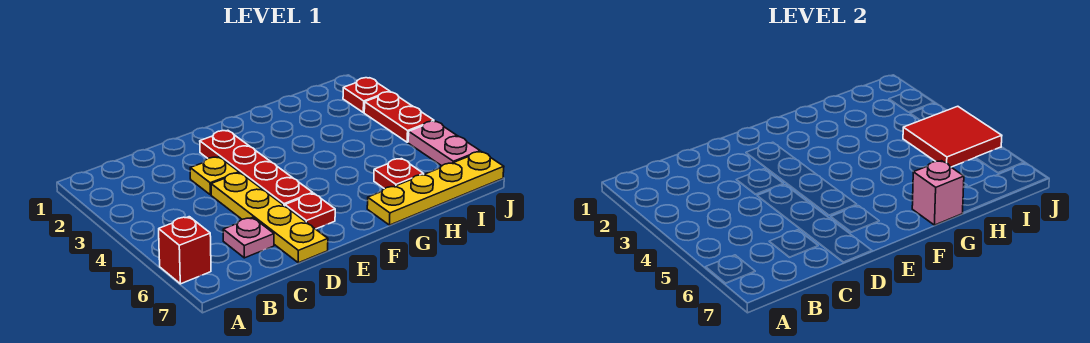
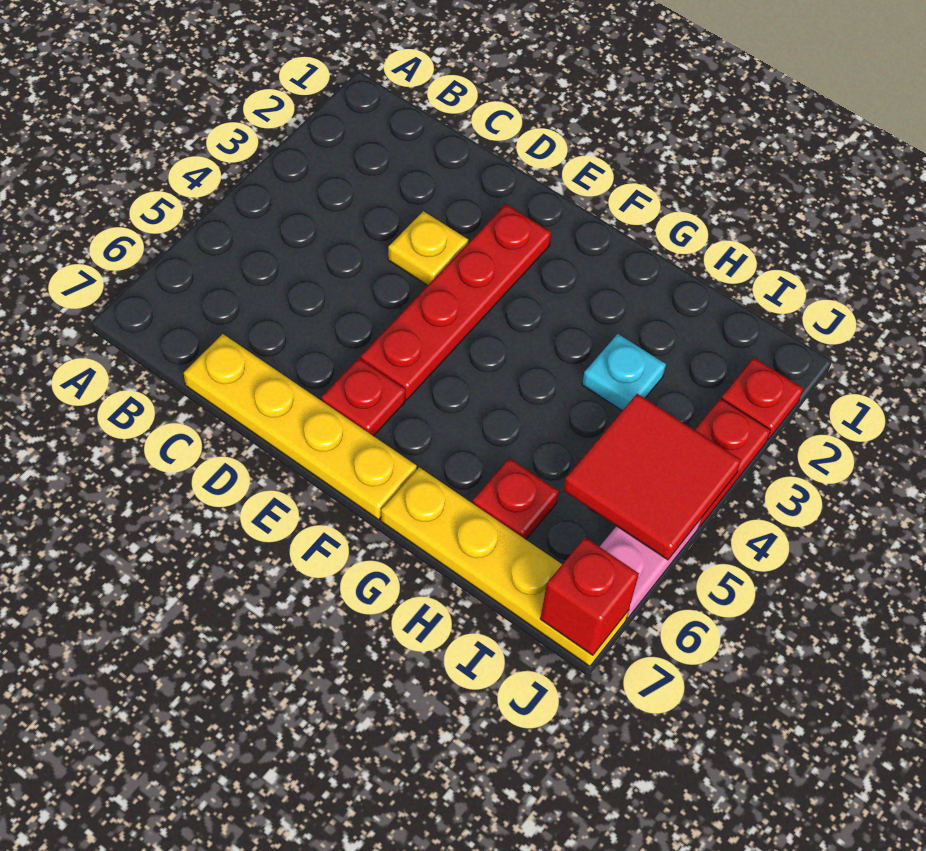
red 1x1 brick [159,217,211,284] -> red 1x1 brick moved to [540,538,639,655]
pink 1x1 plate [223,217,274,258] -> none
yellow 1x4 plate [211,173,328,263] -> yellow 1x4 plate turned to [184,334,417,519]
pink 1x1 brick [912,161,964,225] -> none
none -> cyan 1x1 plate [582,334,666,411]

